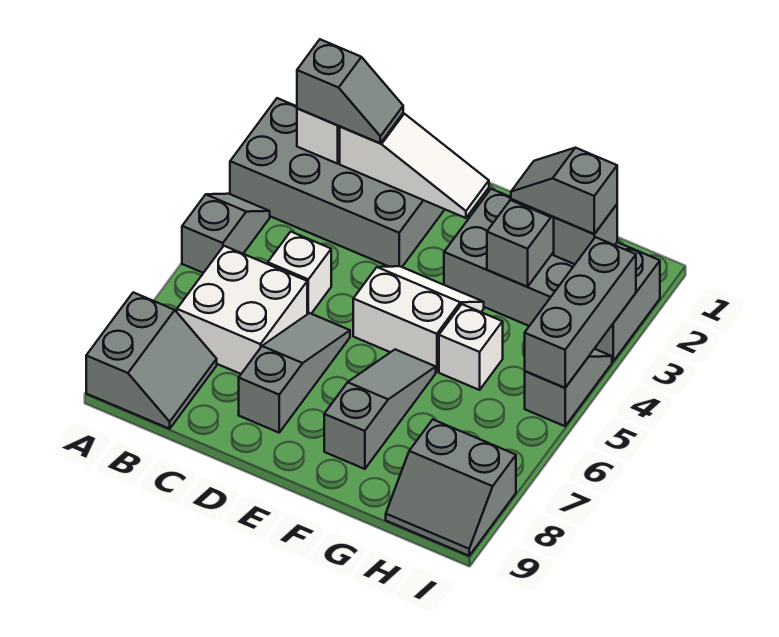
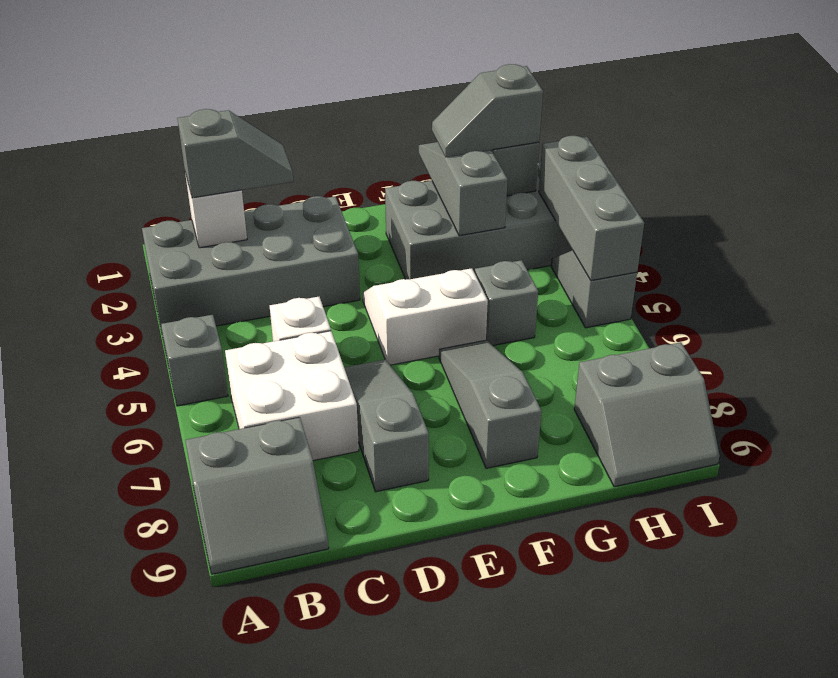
grey 2x2 slope [86,292,217,429] -> grey 2x2 slope turned to [185,417,329,574]
white 1x3 slope [340,113,489,218] -> none
white 1x1 brick [439,304,503,390] -> grey 1x1 brick [475,260,538,345]

